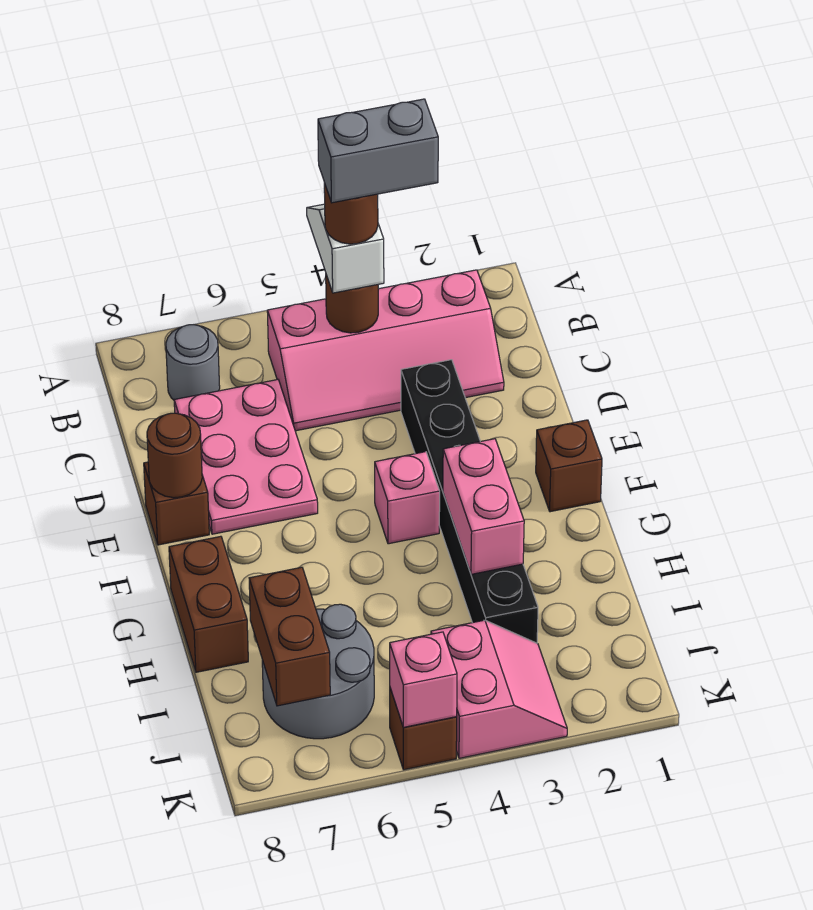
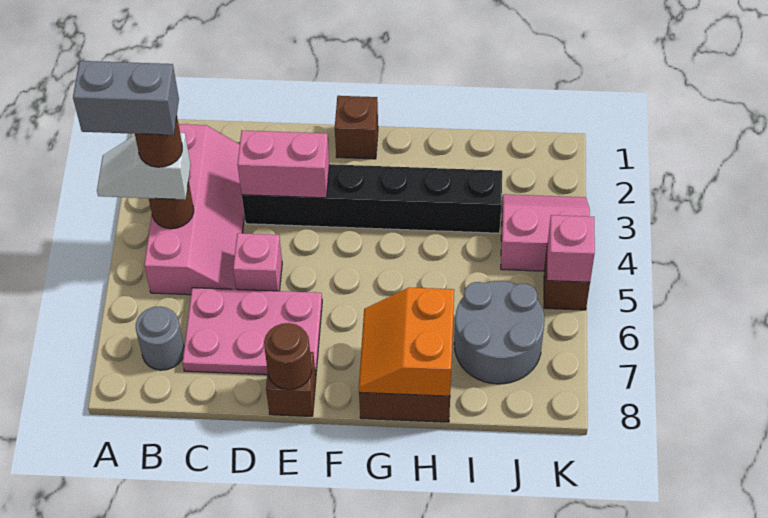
grey 1x2 brick [318,99,438,203] -> grey 1x2 brick turned to [73,61,179,135]
pink 1x1 brick [375,452,440,544] -> pink 1x1 brick moved to [233,233,282,291]
pink 1x2 brick [443,439,524,574] -> pink 1x2 brick moved to [237,130,329,198]
none -> orange 2x2 slope [359,288,454,396]
brown 1x2 brick [249,567,330,706] -> none

